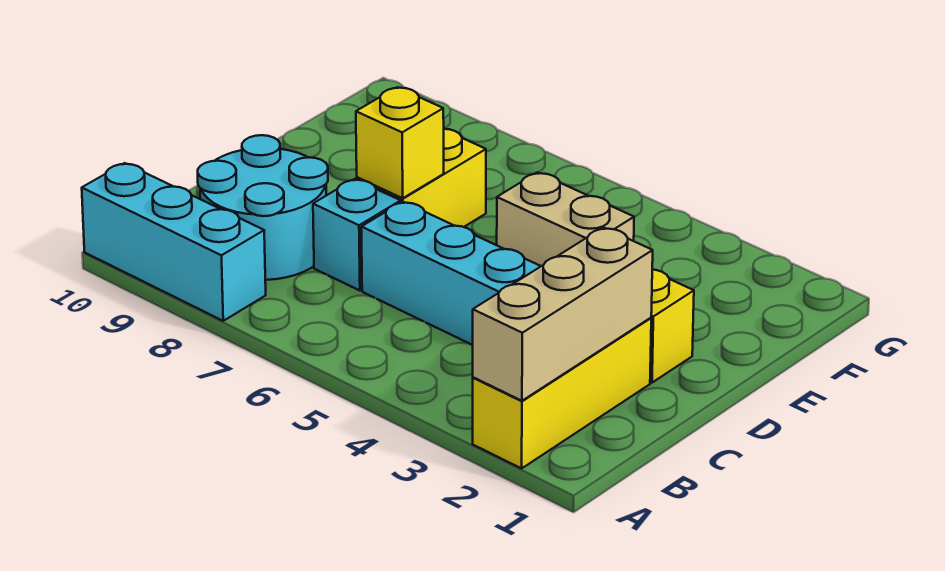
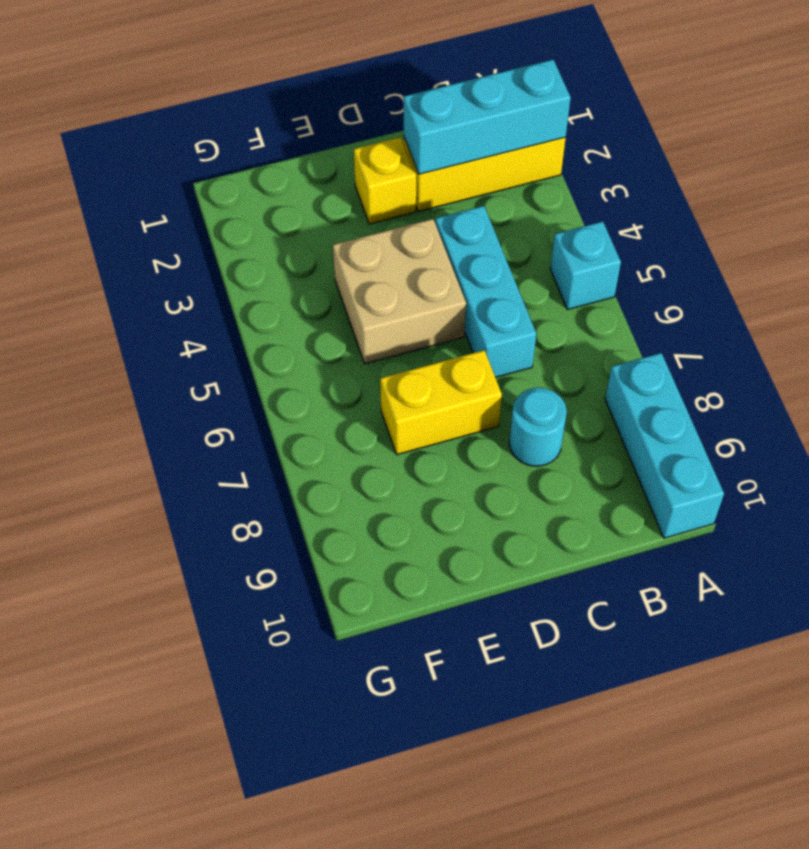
tan 1x3 brick [473,227,653,401] -> cyan 1x3 brick [404,60,571,174]
cyan 2x2 round brick [198,135,328,280] -> cyan 1x1 round brick [509,388,567,466]
cyan 1x1 brick [313,179,401,291] -> cyan 1x1 brick moved to [550,221,621,310]
yellow 1x1 brick [356,87,444,198] -> none
tan 1x2 brick [497,172,634,266] -> tan 2x2 brick [333,219,466,364]

